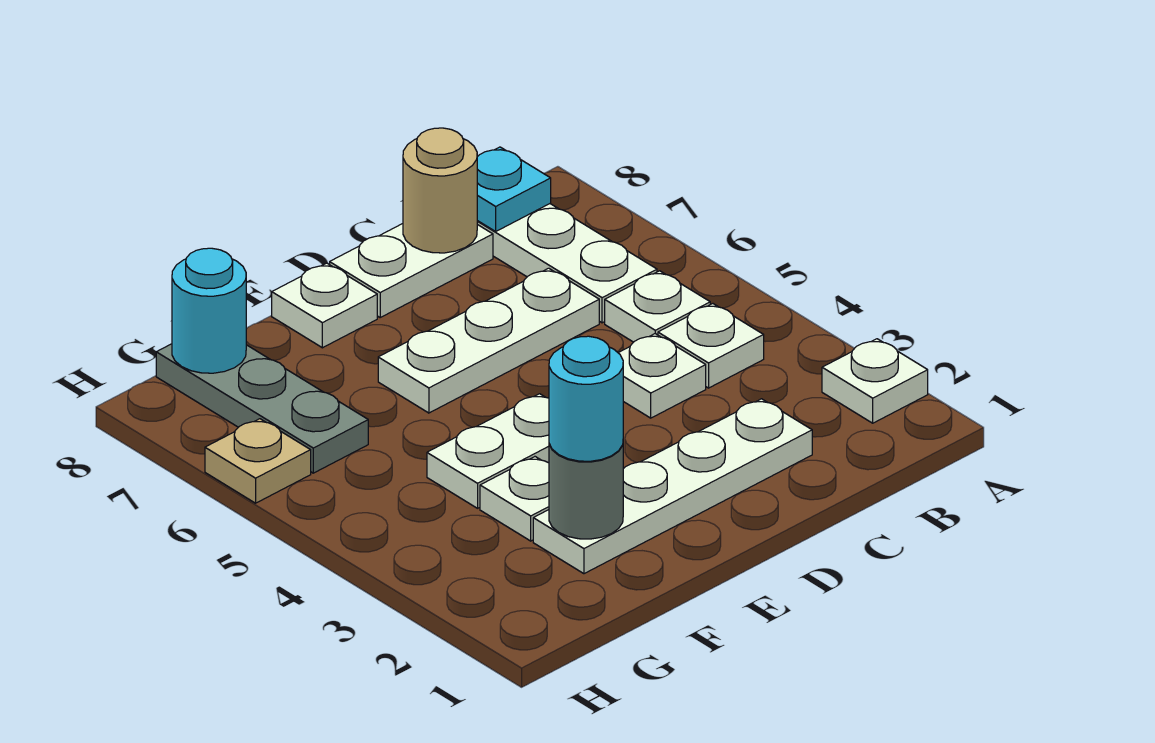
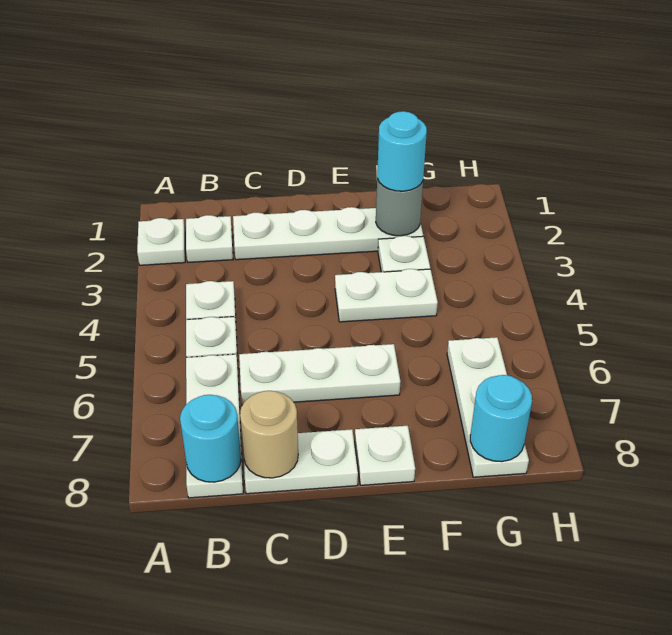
cyan 1x1 plate [477,147,551,231] -> cyan 1x1 round brick [180,395,241,482]
white 1x1 plate [619,334,706,418] -> white 1x1 plate moved to [186,215,233,262]
grey 1x3 plate [156,344,368,473] -> white 1x3 plate [447,337,529,477]
tan 1x1 plate [205,419,311,503] -> none

